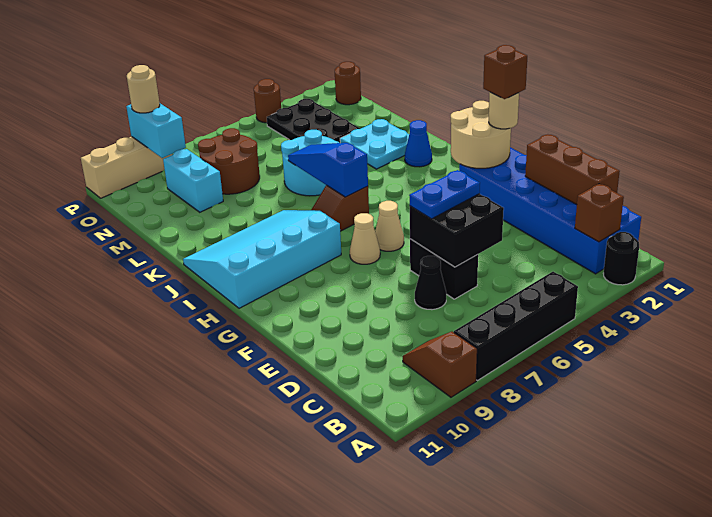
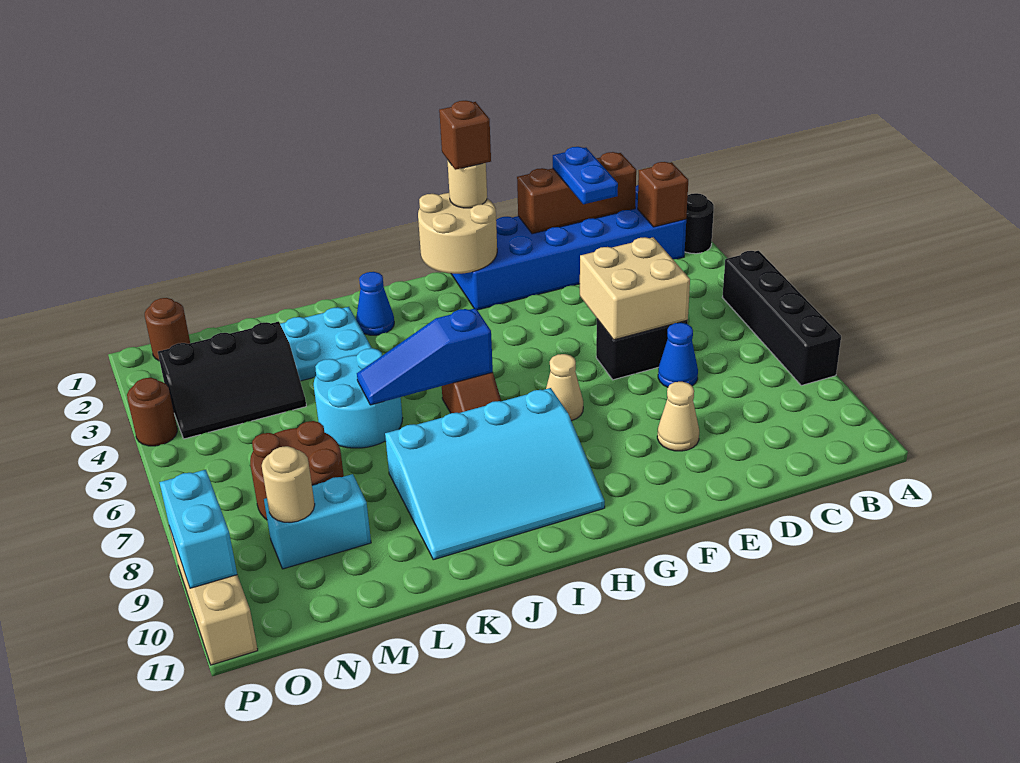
brown 1x2 slope [403,332,477,397] -> none
black 2x2 brick [410,194,504,267] -> tan 2x2 brick [580,237,690,340]
black 1x1 cone [415,256,446,310] -> blue 1x1 cone [658,323,698,387]
blue 1x2 plate [409,170,480,219] -> blue 1x2 plate moved to [553,147,618,204]
tan 1x1 cone [375,201,404,251] -> tan 1x1 cone moved to [657,382,699,451]
cyan 3x4 slope [183,210,341,308] -> cyan 3x4 slope turned to [385,388,605,560]
black 2x3 plate [267,99,360,143] -> black 2x3 slope [158,322,306,439]
cyan 1x2 brick [126,103,186,158] -> cyan 1x2 brick turned to [159,470,237,588]
tan 1x1 round brick [127,65,160,113] -> tan 1x1 round brick moved to [262,446,315,522]

